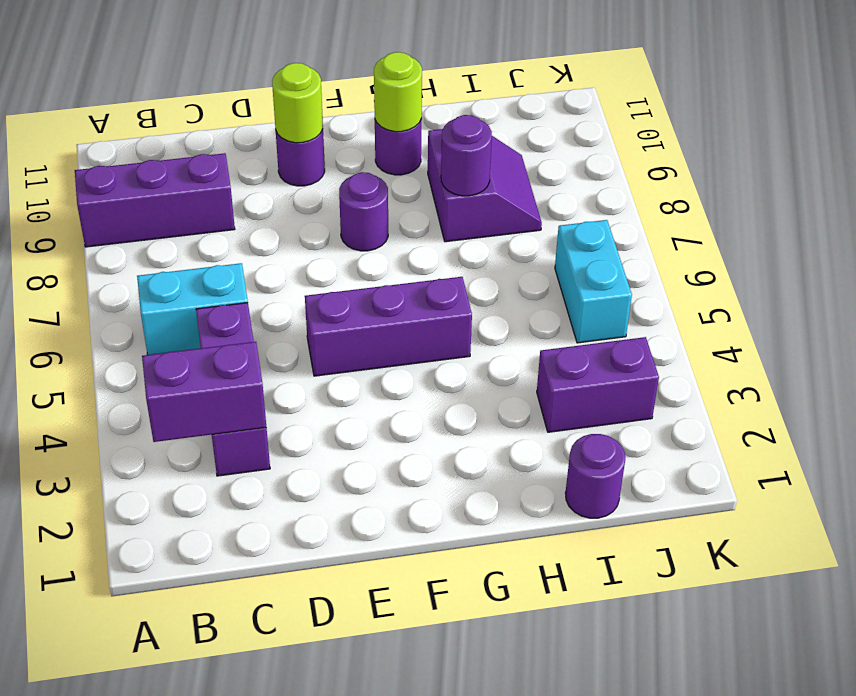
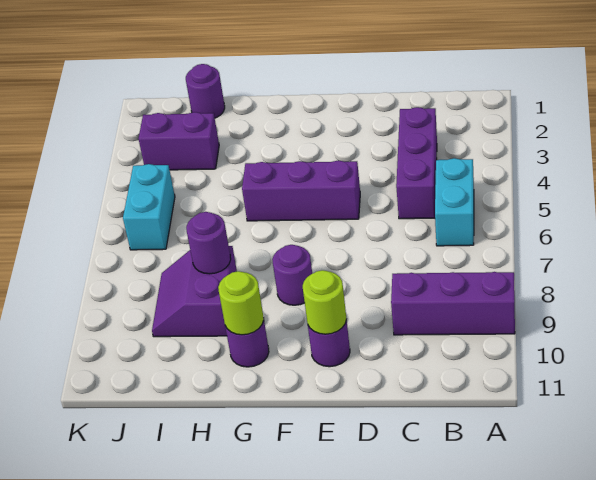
purple 1x2 brick [142,342,266,442] -> none
cyan 1x2 brick [137,263,248,355] -> cyan 1x2 brick turned to [435,158,474,246]

